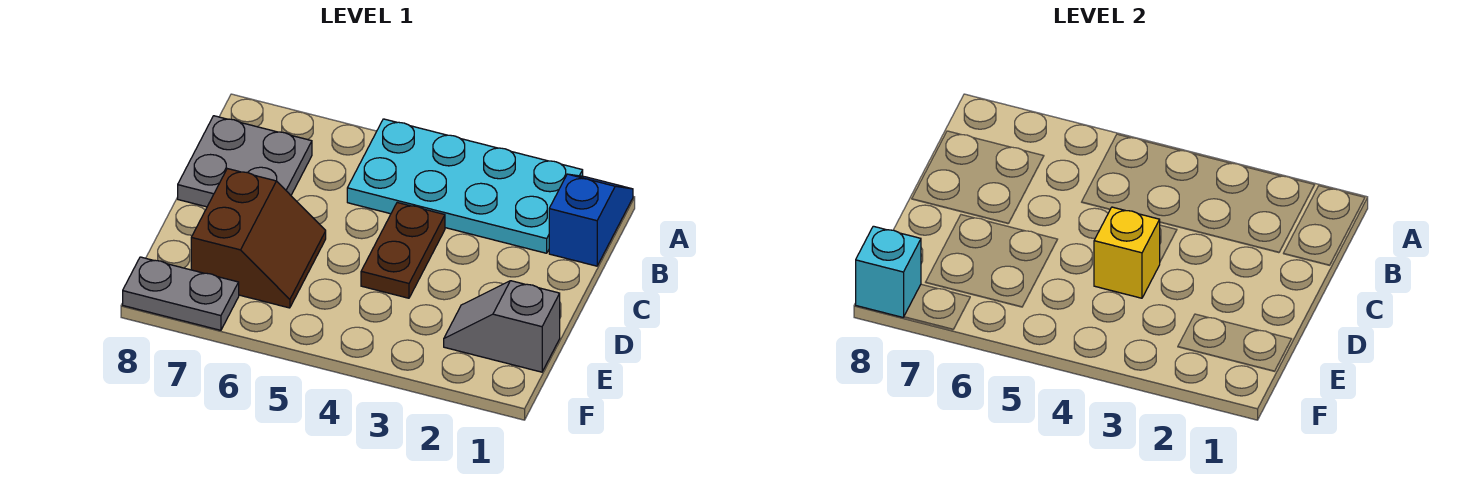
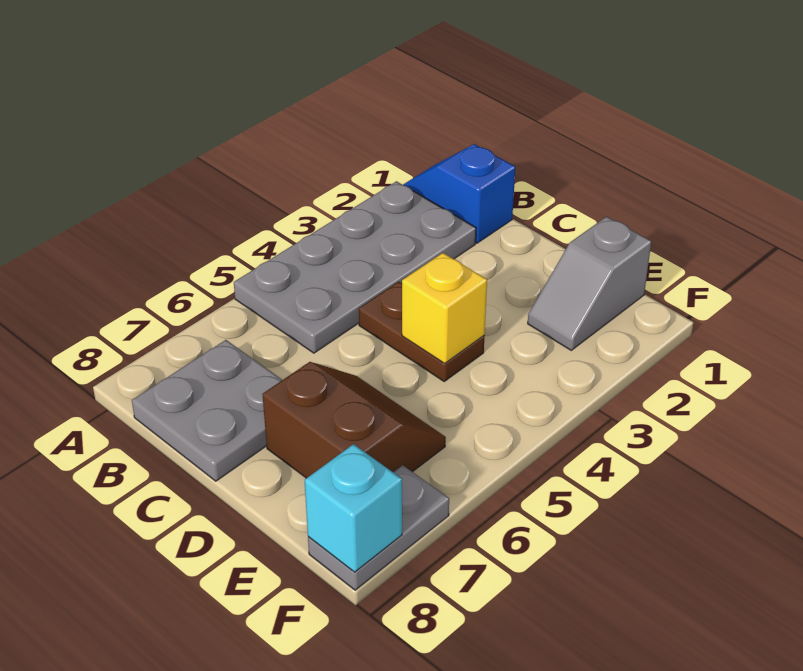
cyan 2x4 plate [347,119,583,253] -> grey 2x4 plate [234,181,476,353]

